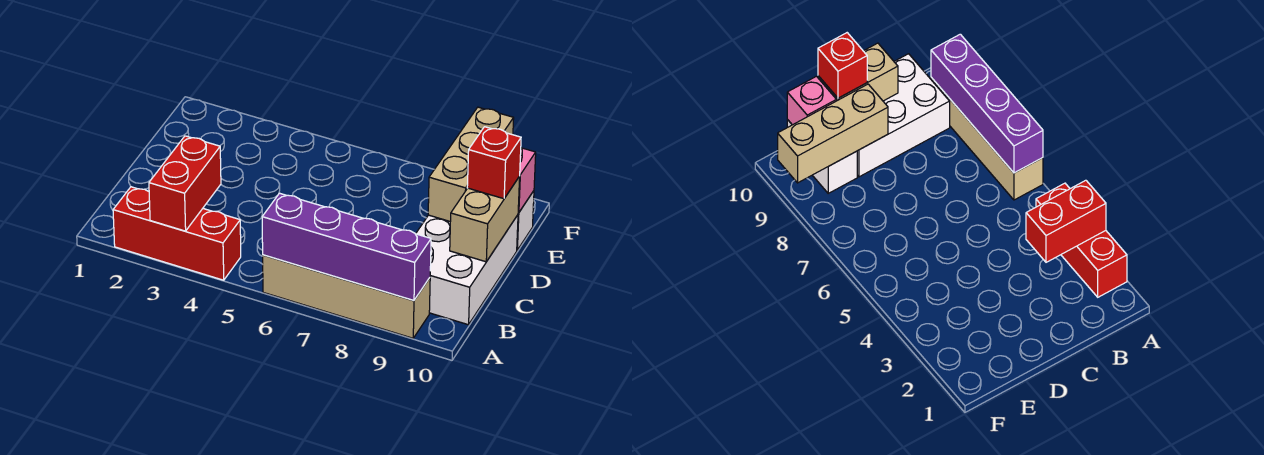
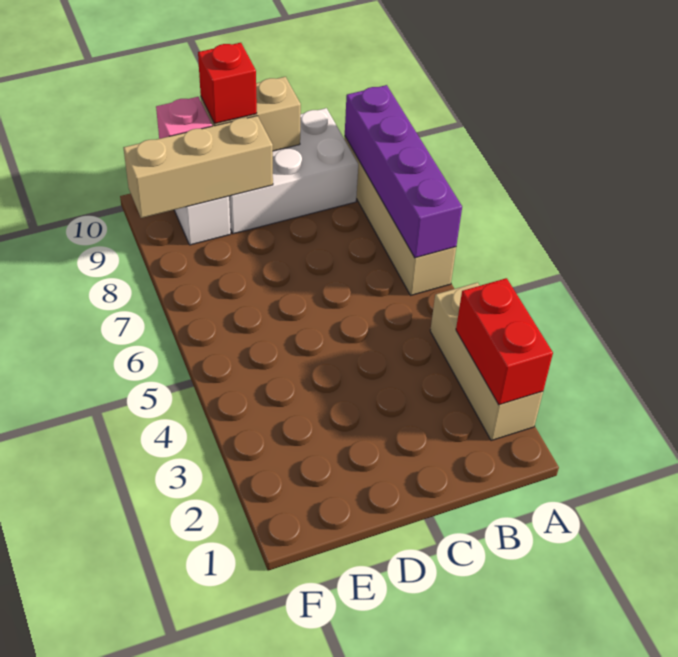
red 1x3 brick [113,187,241,280] -> tan 1x3 brick [430,283,543,441]
red 1x2 brick [149,136,221,231] -> red 1x2 brick turned to [456,278,553,405]

